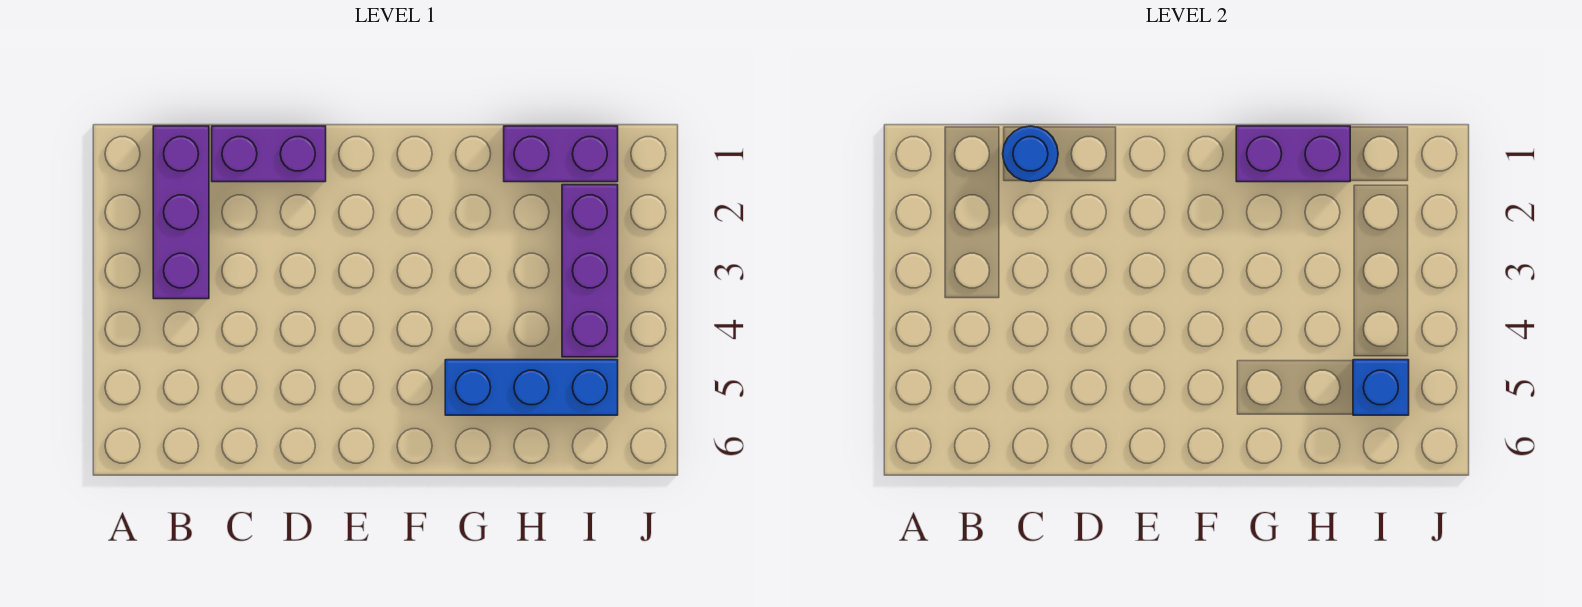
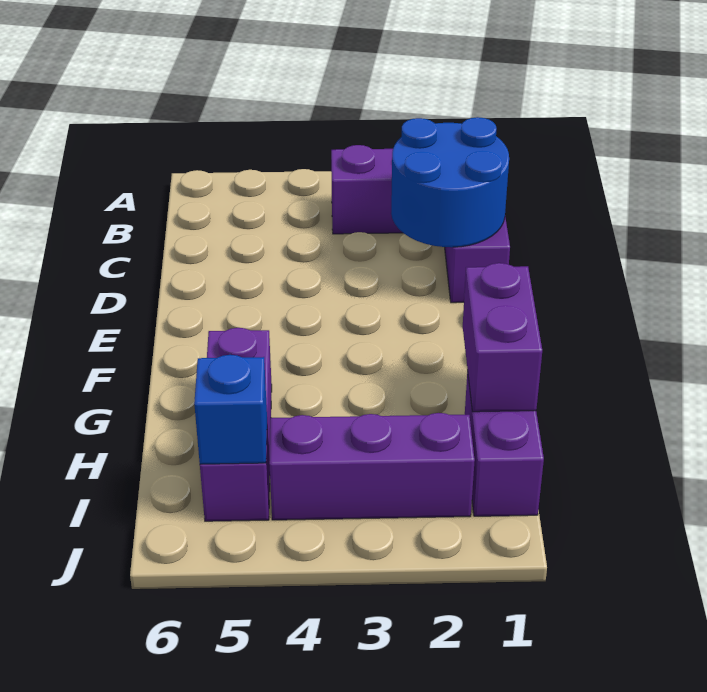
blue 1x1 round brick [1003,126,1058,182] -> blue 2x2 round brick [391,117,509,247]
blue 1x3 brick [445,360,618,415] -> purple 1x3 brick [200,328,272,521]

